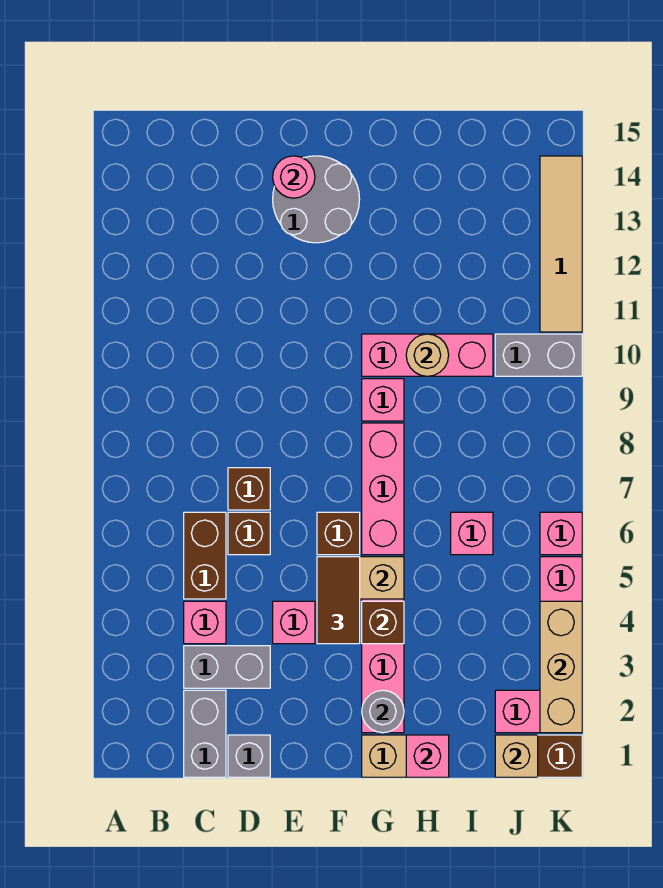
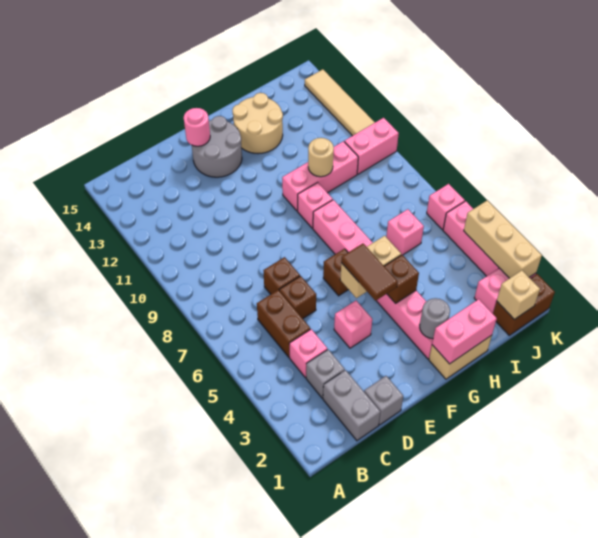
grey 1x2 brick [184,646,270,688] -> grey 1x1 brick [306,350,345,398]
none -> tan 2x2 round brick [232,93,283,154]
pink 1x1 brick [406,735,449,777] -> pink 1x2 brick [432,299,497,364]
grey 1x2 brick [495,334,582,376] -> pink 1x2 brick [344,118,399,174]

